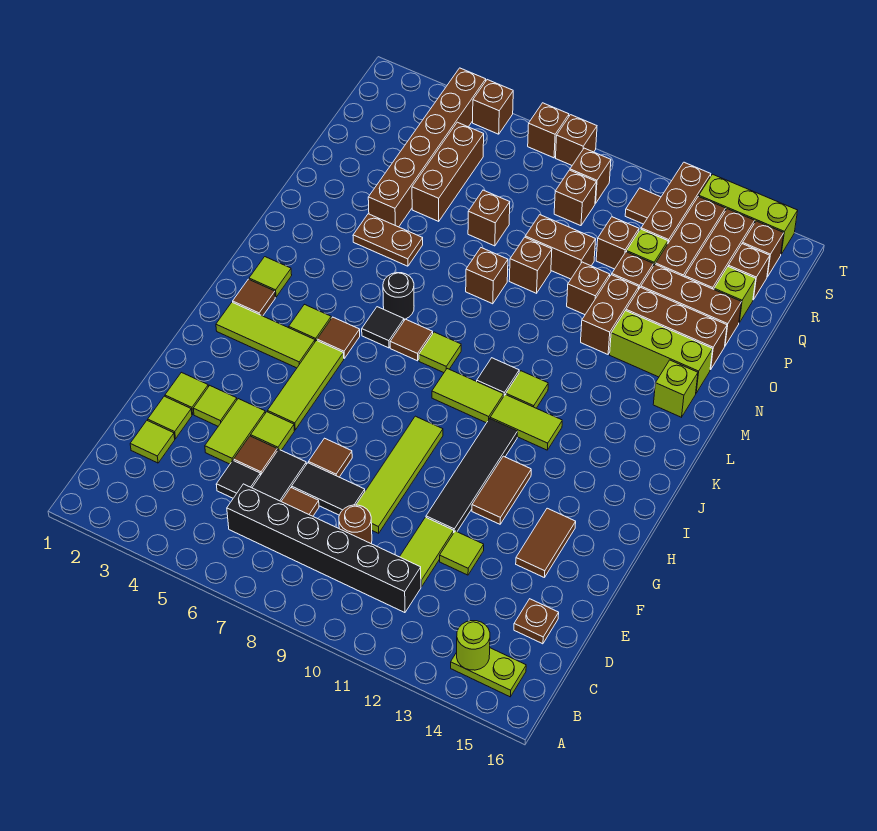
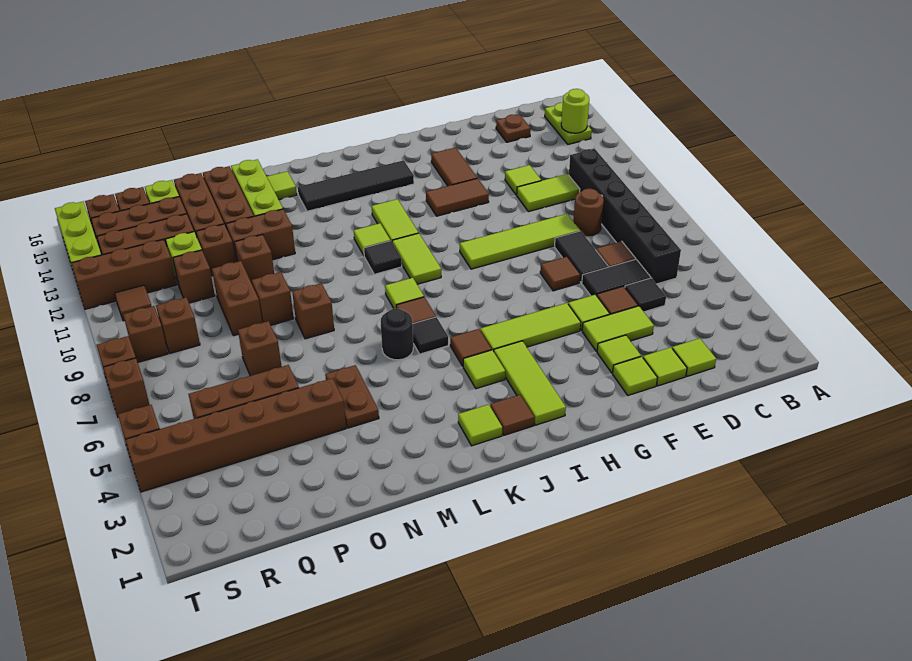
black 1x4 tile [426,419,517,532] -> black 1x4 tile moved to [298,160,414,211]
brown 1x2 tile [516,508,576,578] -> brown 1x2 tile turned to [431,148,477,186]
lime 1x1 brick [653,360,698,417] -> lime 1x1 tile [267,171,297,200]

